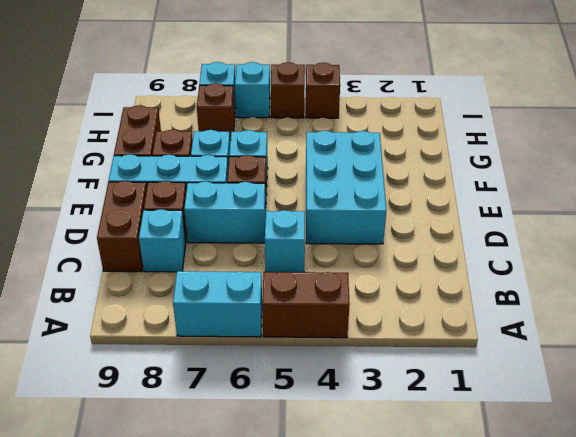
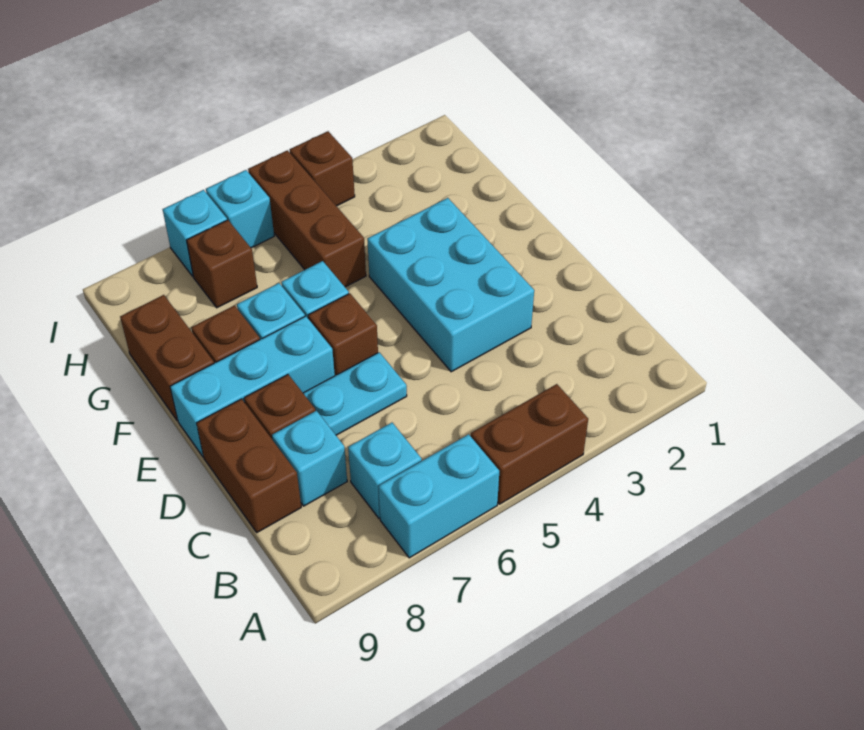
cyan 1x1 brick [265,210,305,272] -> cyan 1x1 brick moved to [348,423,422,518]
cyan 1x2 brick [184,181,266,243] -> cyan 1x2 plate [303,352,407,435]
brown 1x1 brick [271,62,305,118] -> brown 1x3 brick [248,150,366,287]

